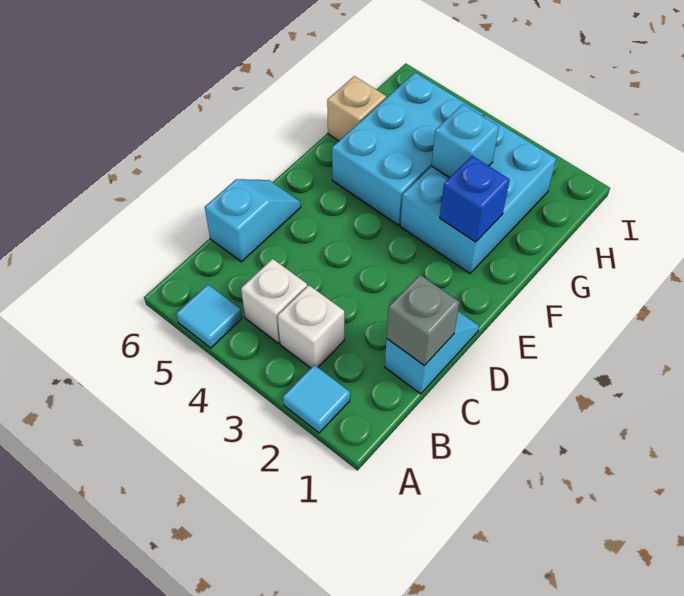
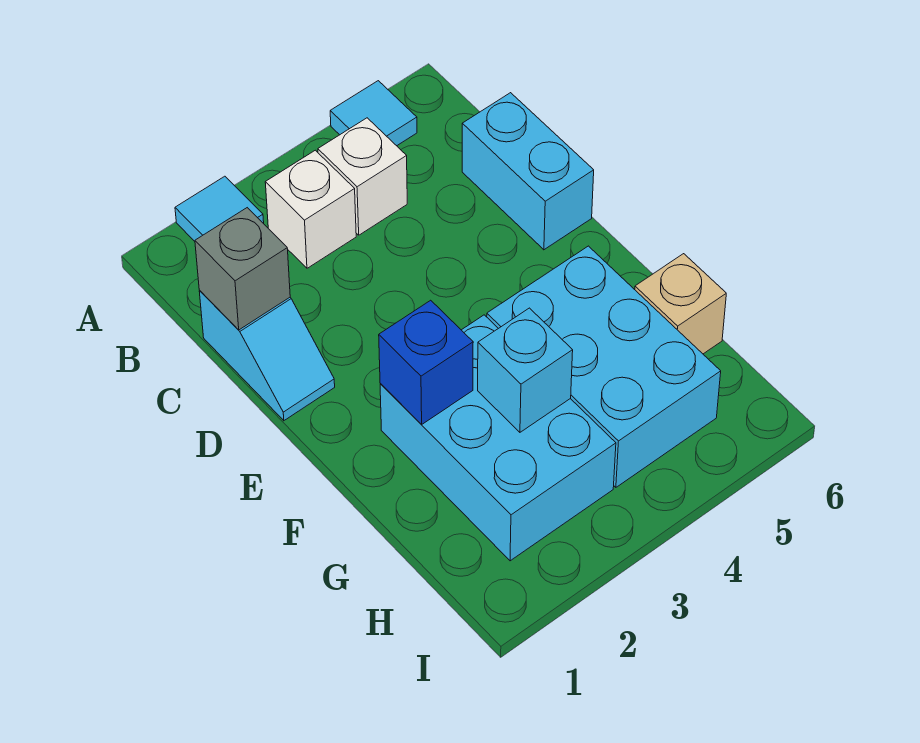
cyan 1x2 slope [205,179,301,262] -> cyan 1x2 brick [462,93,594,250]

